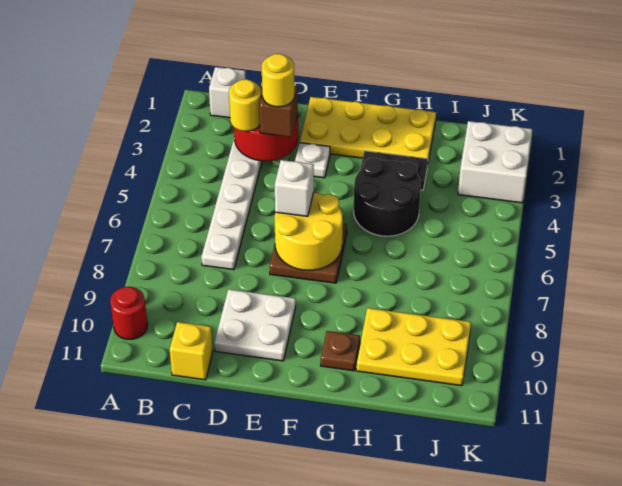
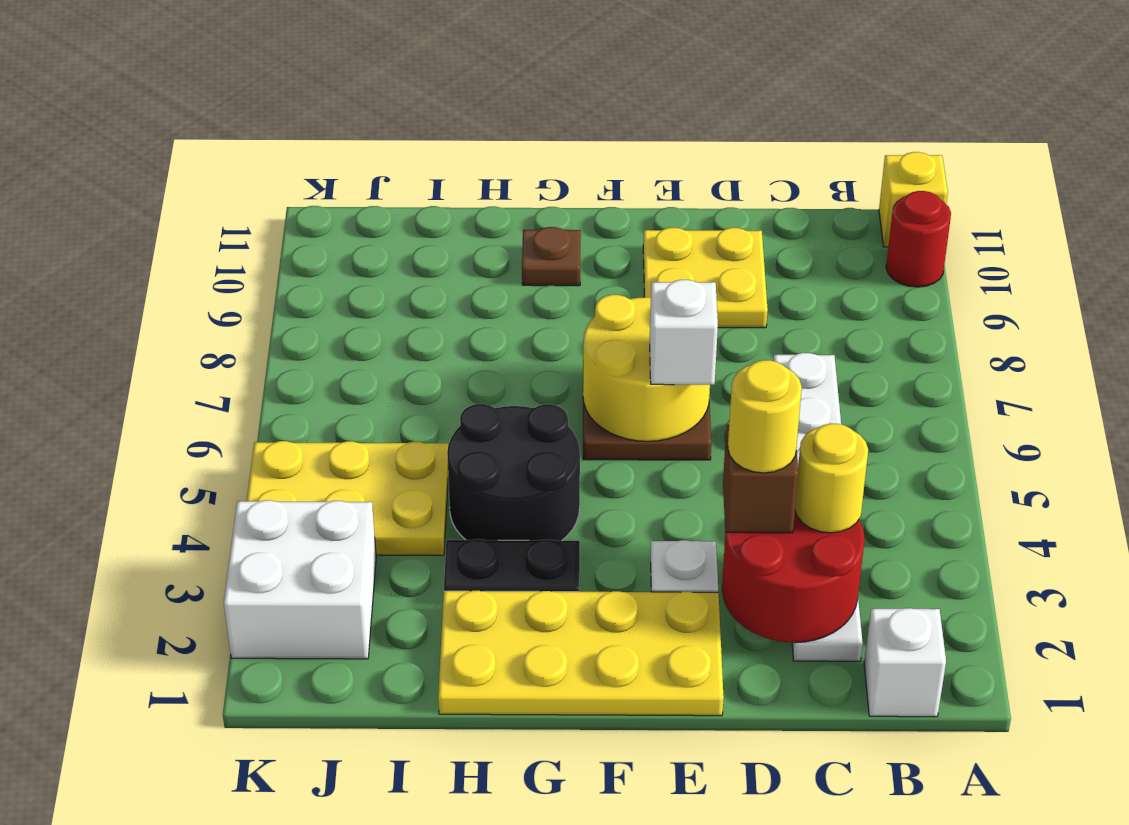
yellow 1x1 brick [170,322,213,380] -> yellow 1x1 brick moved to [879,152,948,247]
white 2x2 plate [214,289,296,361] -> yellow 2x2 plate [643,228,768,328]
yellow 2x3 plate [356,308,471,386] -> yellow 2x3 plate moved to [247,441,448,555]

